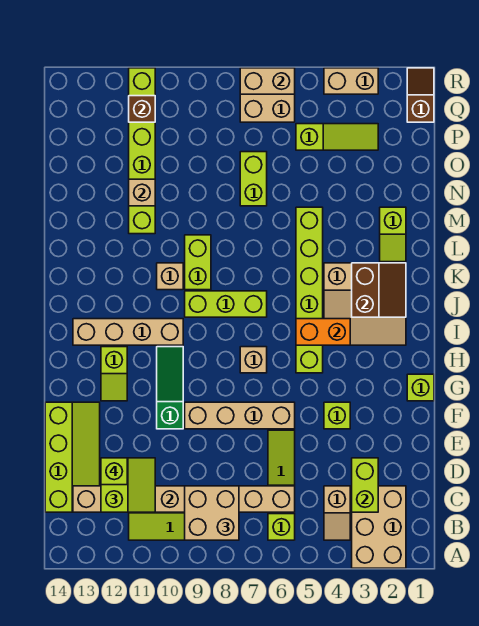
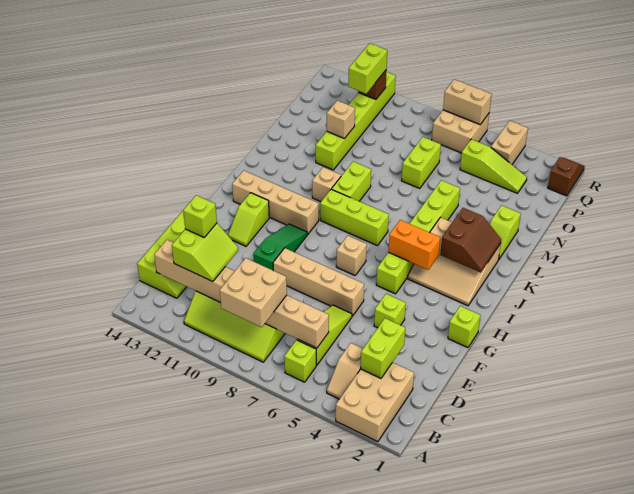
none -> lime 1x2 brick [348,43,387,94]
tan 1x2 brick [324,68,378,94] -> tan 1x2 brick turned to [491,121,528,164]

